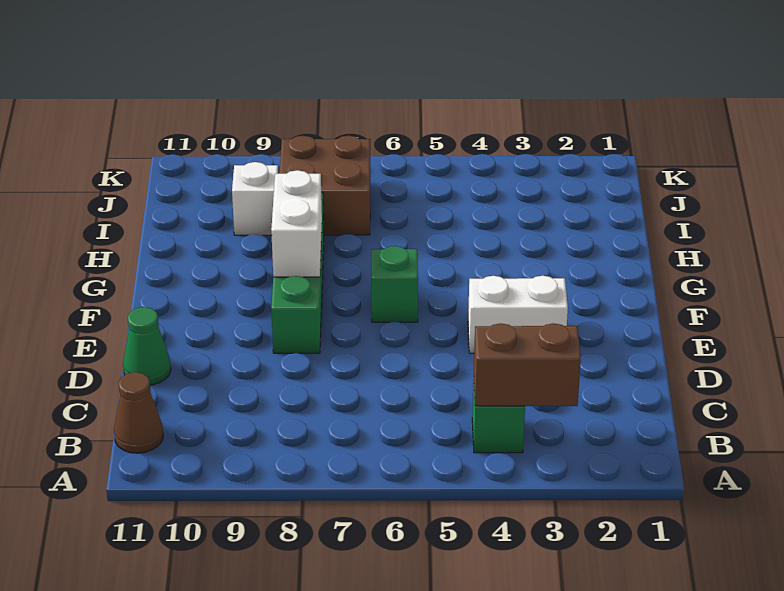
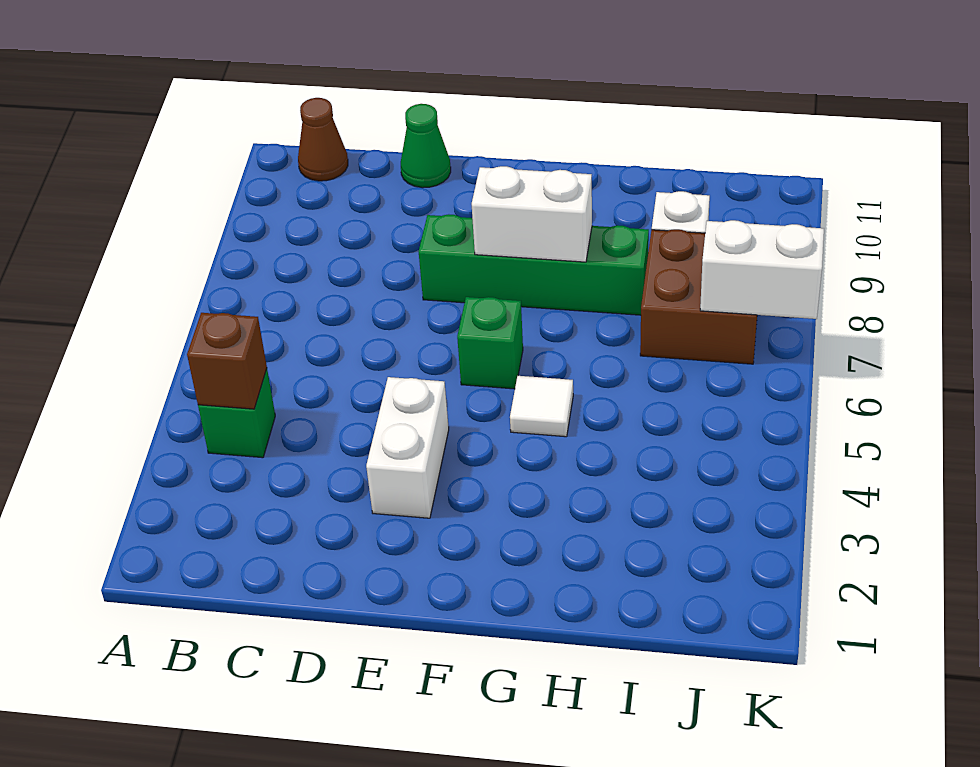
brown 1x2 brick [474,323,581,406] -> brown 1x1 brick [187,313,267,409]
none -> white 1x1 tile [510,376,573,437]
none -> white 1x2 brick [700,220,824,319]

